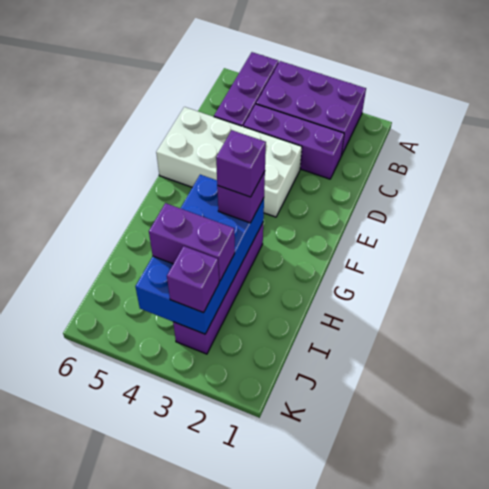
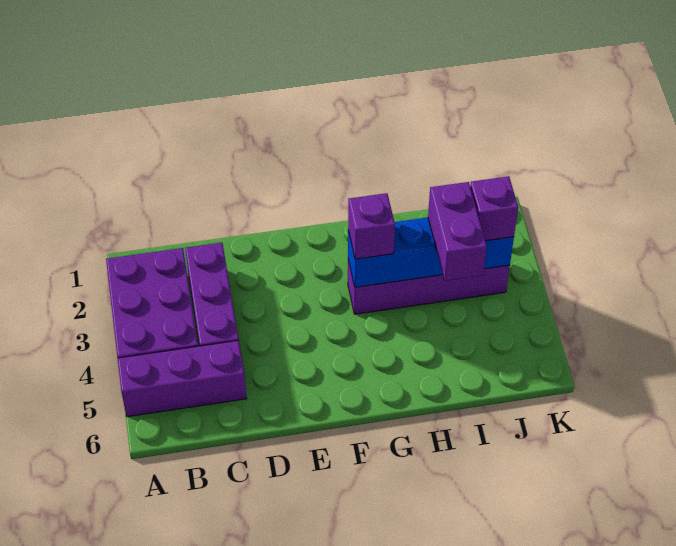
white 2x4 brick [156,107,302,217] -> none
blue 2x4 brick [135,175,264,334] -> blue 1x4 brick [348,217,514,287]
purple 1x1 brick [216,130,266,197] -> none

